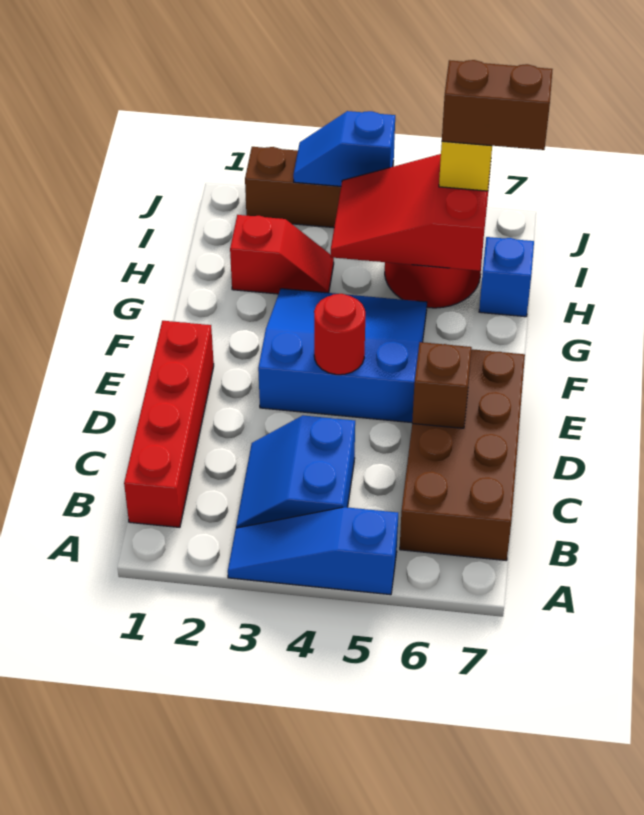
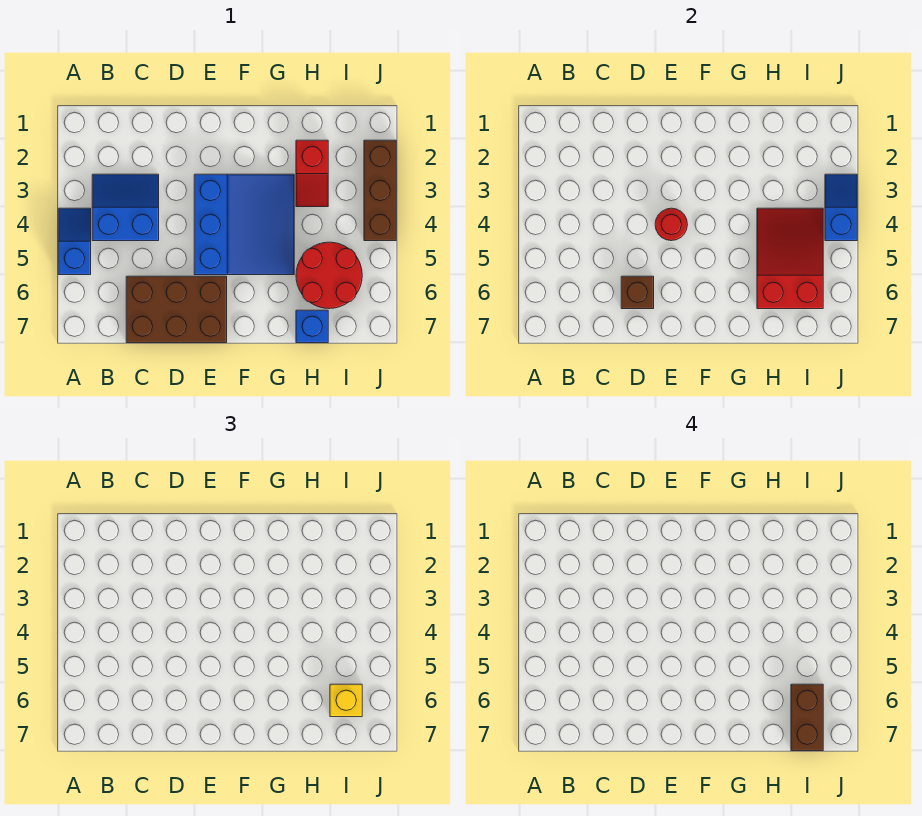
blue 1x3 slope [228,507,398,595] -> blue 1x2 slope [58,208,91,275]
red 1x4 brick [124,321,214,527] -> none
brown 2x4 brick [400,349,525,560] -> brown 2x3 brick [126,276,227,343]

